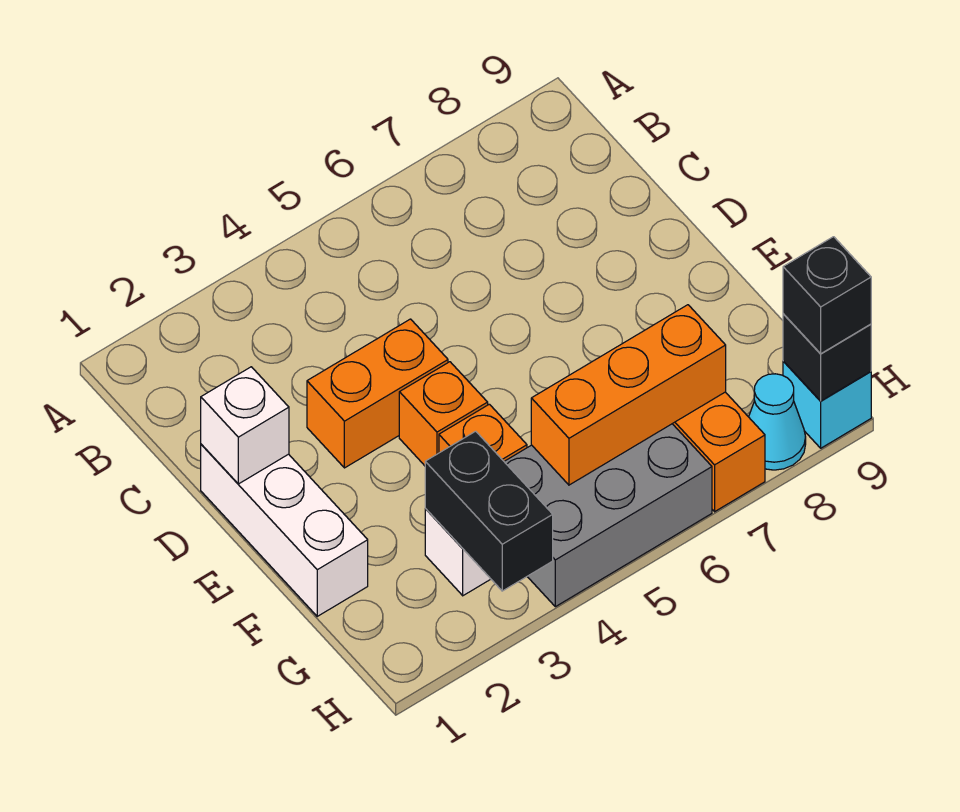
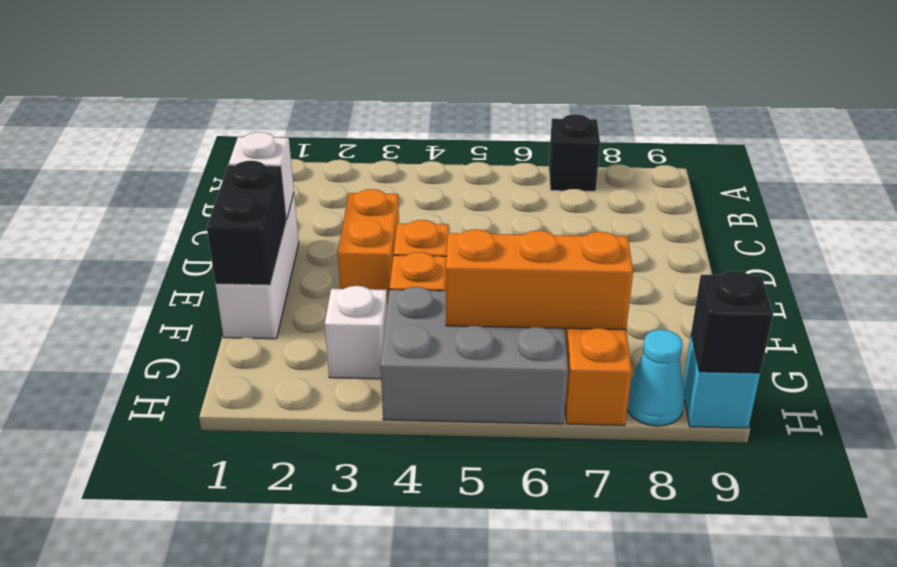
orange 1x2 brick [307,319,448,468] -> orange 1x2 brick turned to [338,189,399,306]
black 1x2 brick [425,431,553,591] -> black 1x2 brick moved to [207,161,287,285]
black 1x1 brick [783,237,871,354] -> black 1x1 brick moved to [549,114,600,191]

